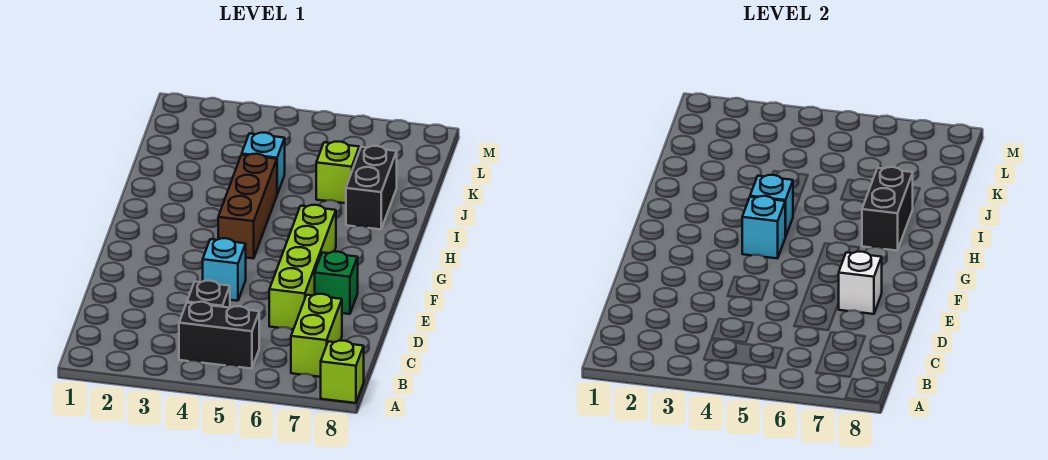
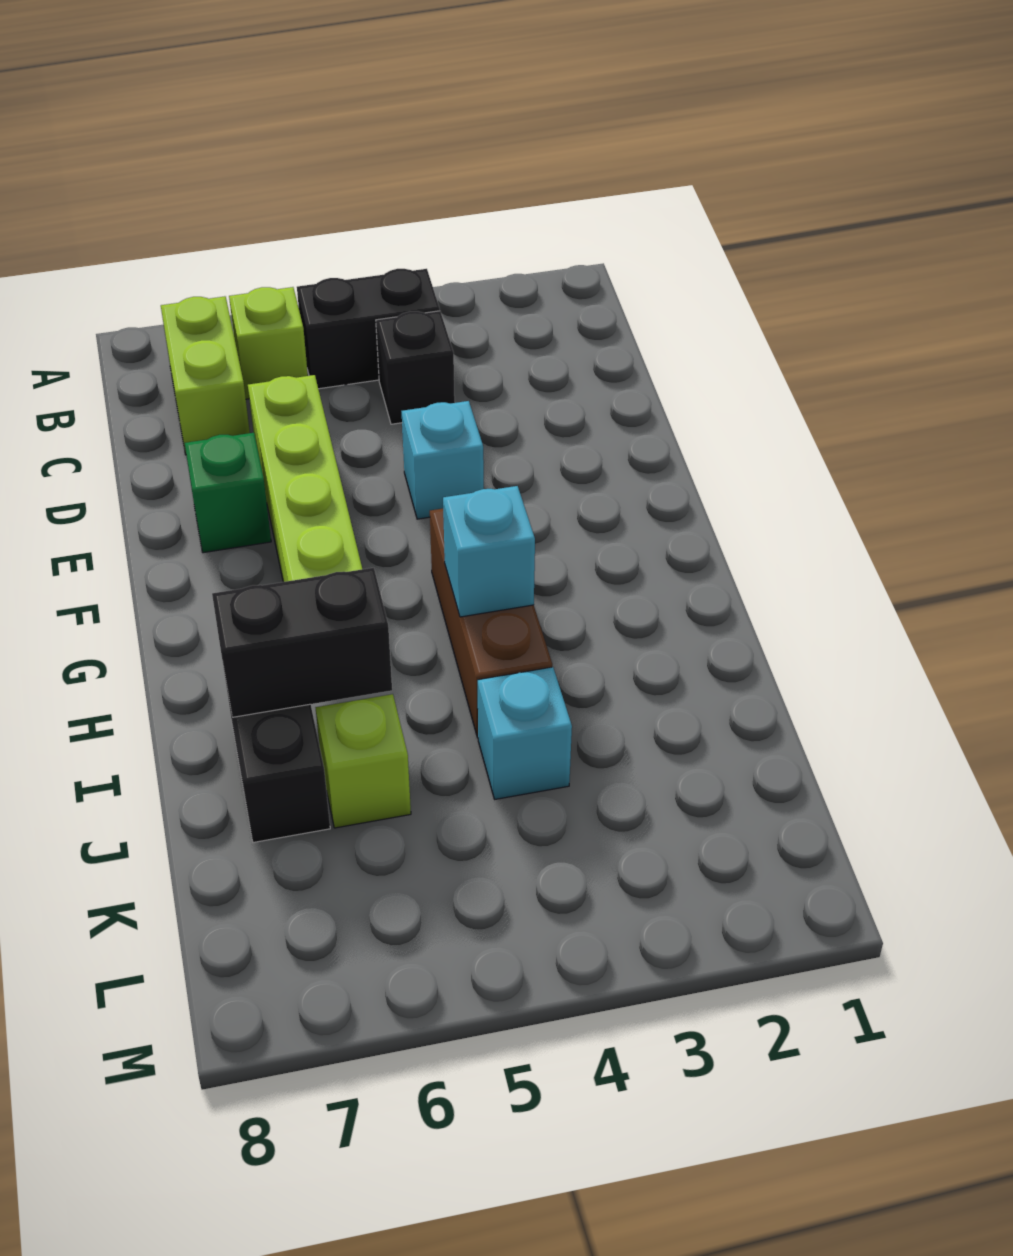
lime 1x1 brick [321,341,364,403] -> lime 1x1 brick moved to [229,287,308,399]
white 1x1 brick [838,252,882,314] -> none
cyan 1x1 brick [742,196,785,258] -> none
black 1x2 brick [862,167,913,251] -> black 1x2 brick turned to [212,568,392,717]

